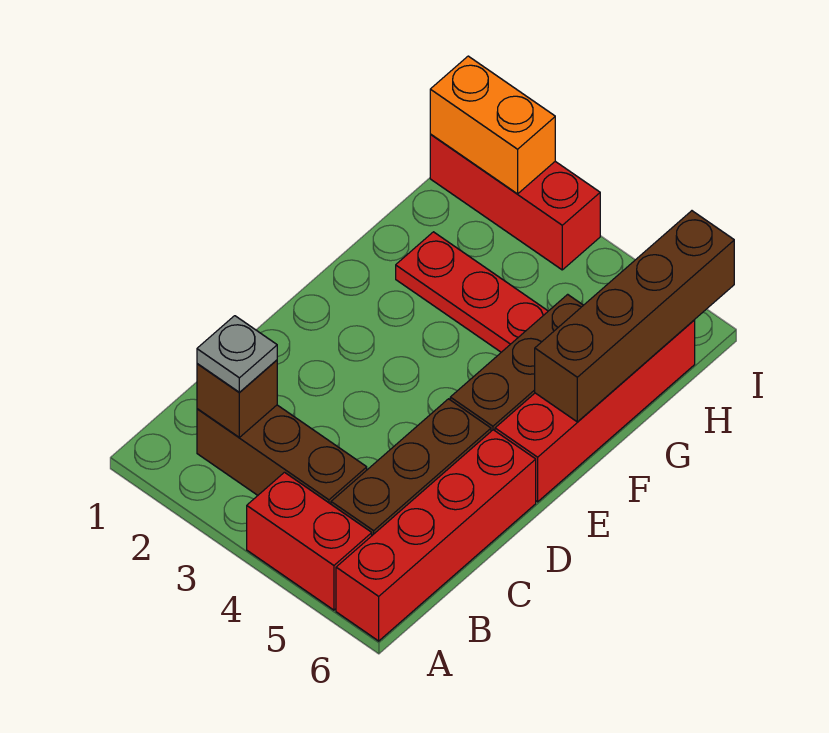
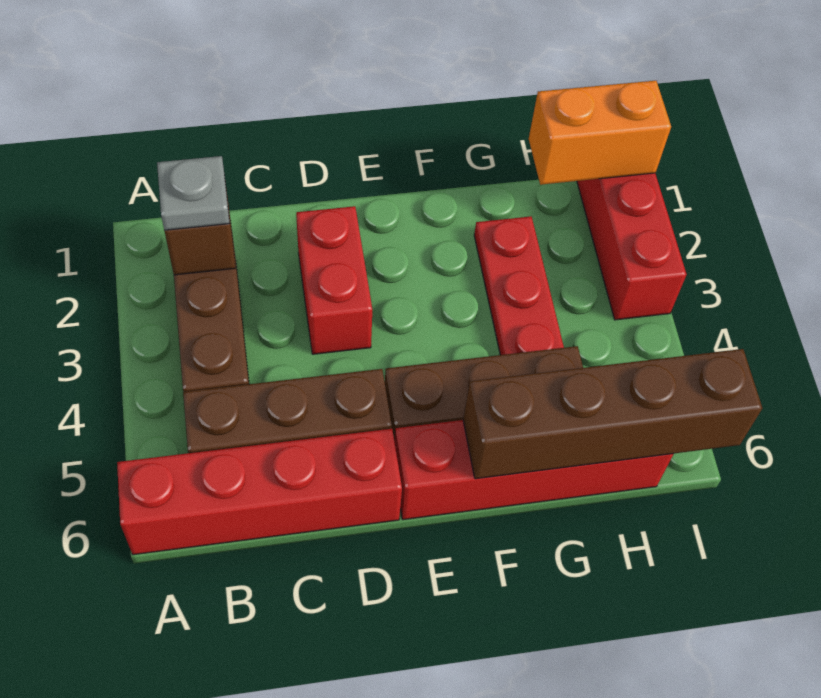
red 1x2 brick [247,472,372,610] -> red 1x2 brick moved to [296,206,372,354]
orange 1x2 brick [430,56,555,194] -> orange 1x2 brick turned to [529,81,671,185]

